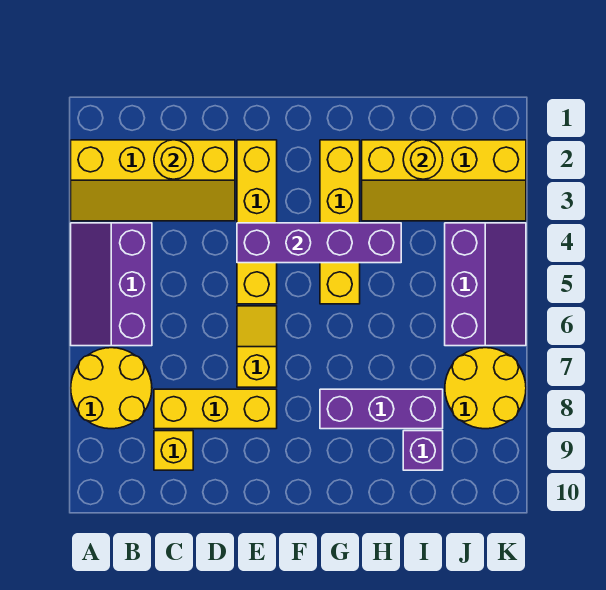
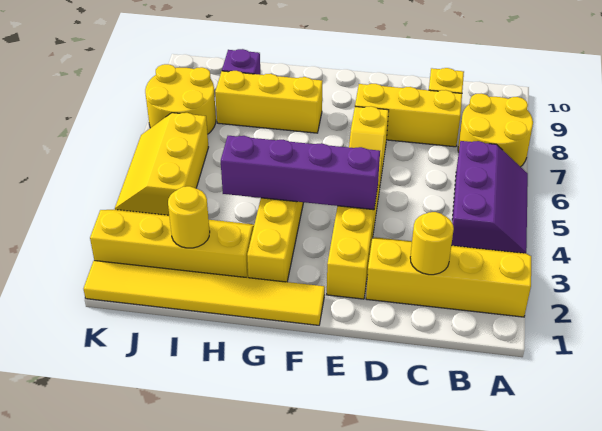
none -> yellow 1x6 tile [84,261,325,325]
purple 1x3 brick [320,389,443,429] -> yellow 1x3 brick [215,71,322,133]
purple 2x3 slope [445,223,526,346] -> yellow 2x3 slope [115,113,208,215]

